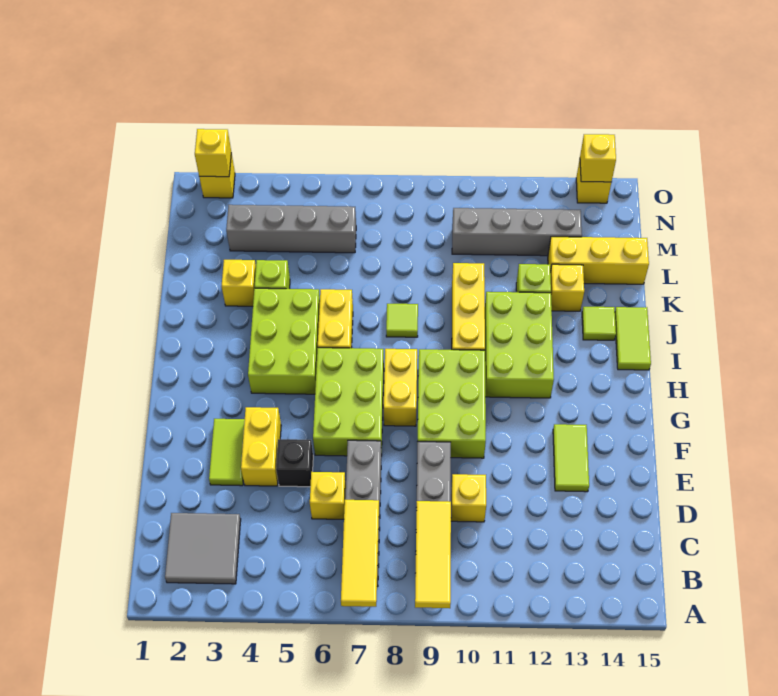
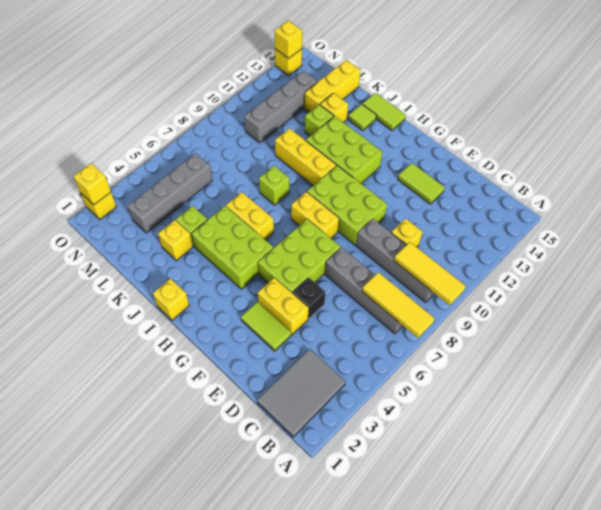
grey 2x2 tile [165,513,241,584] -> grey 2x3 tile [257,349,346,437]
yellow 1x1 brick [310,472,346,519] -> yellow 1x1 brick moved to [153,279,189,320]
lime 2x3 brick [313,348,384,456] -> lime 2x3 brick turned to [258,219,341,293]
lime 1x1 tile [386,304,418,337] -> lime 1x1 brick [259,166,289,205]

